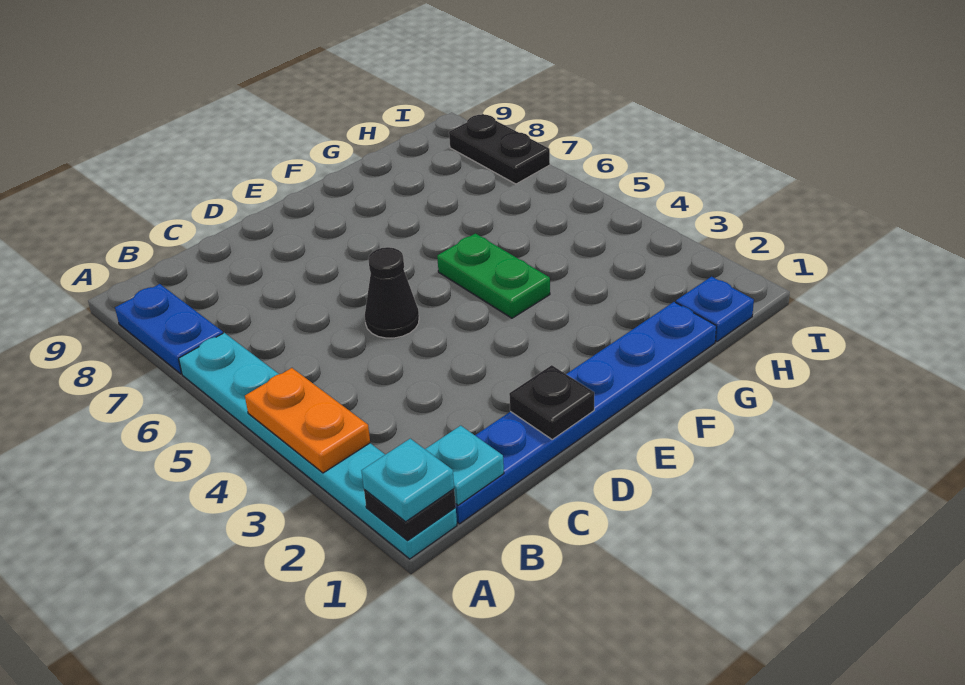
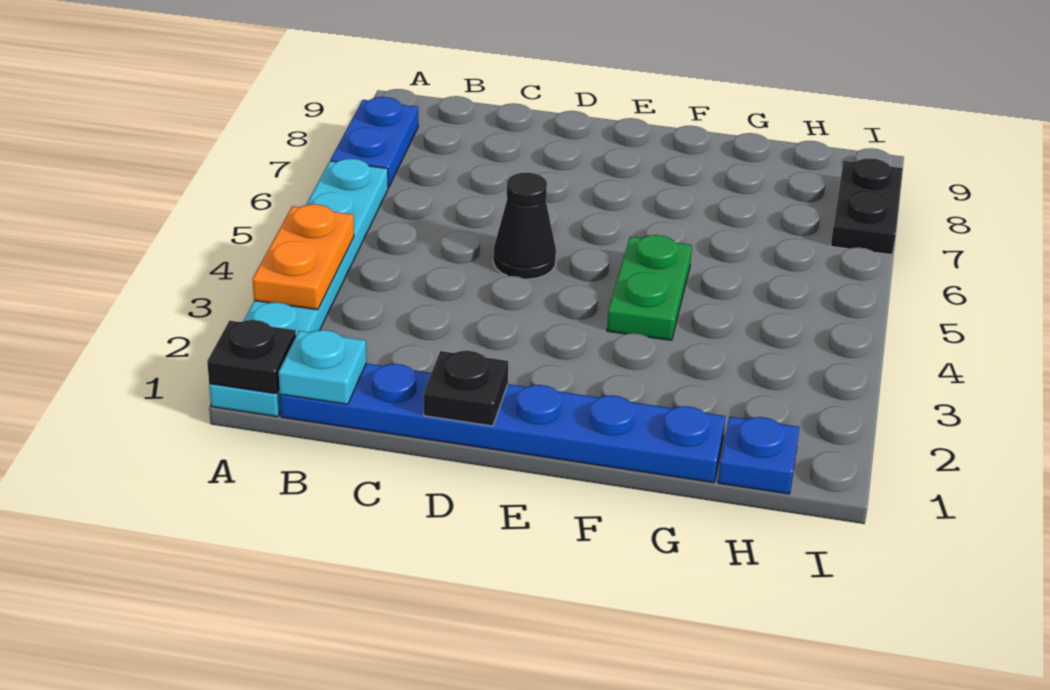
cyan 1x1 plate [362,439,454,522] -> none

